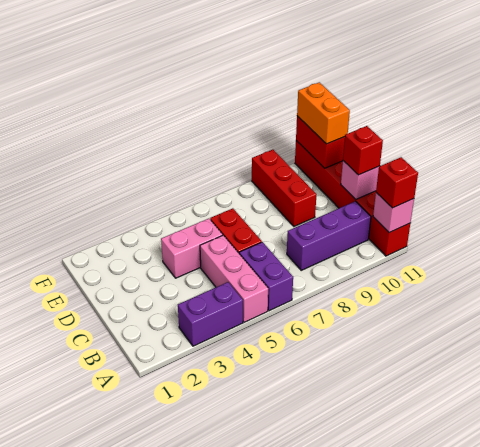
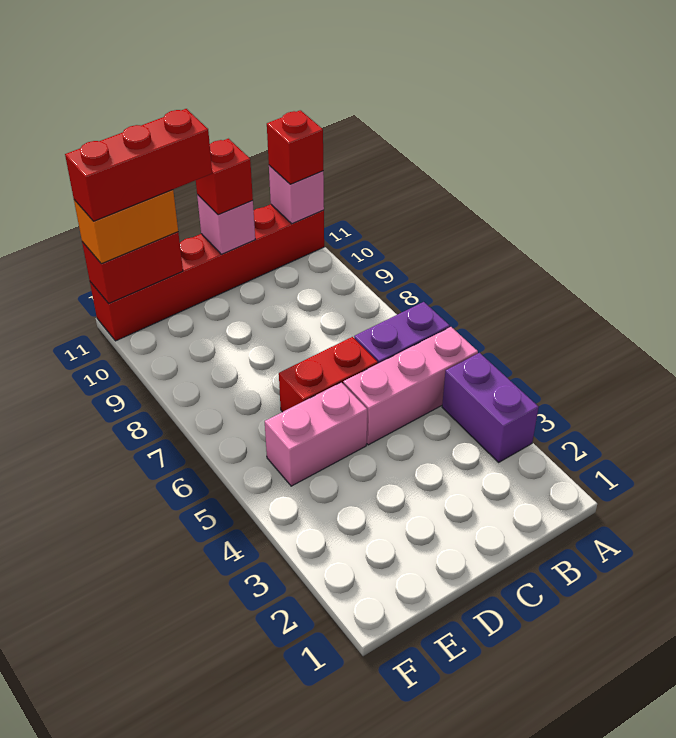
purple 1x3 brick [287,201,371,270] -> none
pink 1x2 brick [161,219,223,278] -> pink 1x2 brick turned to [265,382,367,486]
red 1x3 brick [252,150,317,226] -> red 1x3 brick moved to [65,109,212,221]

